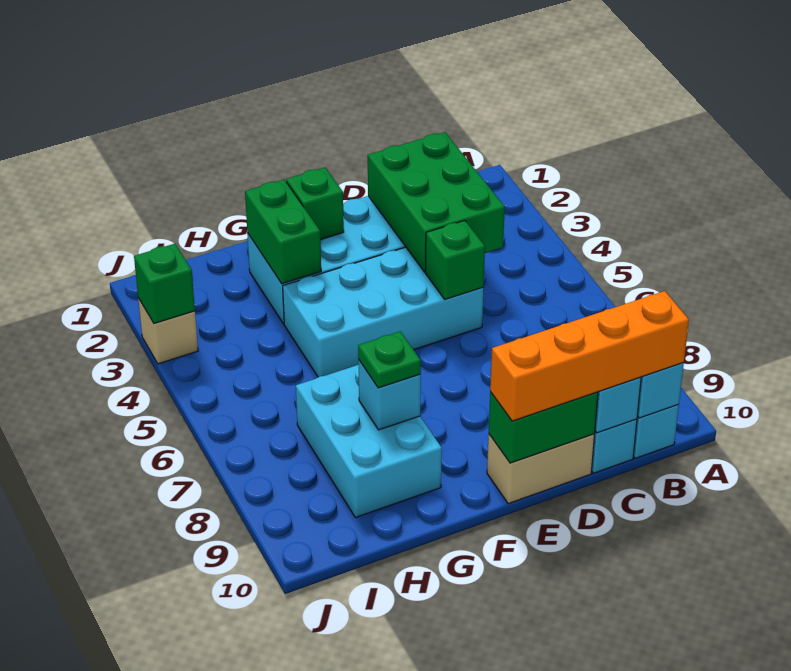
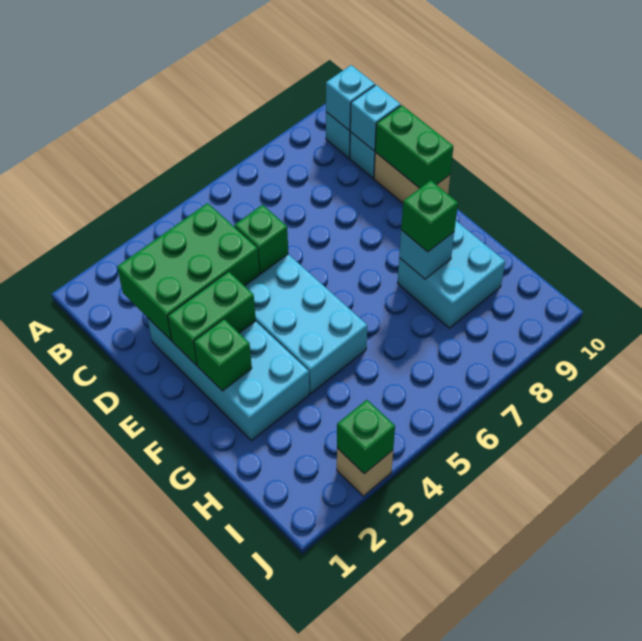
orange 1x4 brick [490,291,689,421] -> none
green 1x2 brick [245,180,321,284] -> green 1x2 brick moved to [168,271,256,365]
cyan 2x3 brick [296,365,442,518] -> cyan 2x2 brick [397,221,505,328]
green 1x1 plate [358,331,421,388] -> green 1x1 brick [401,180,458,252]

